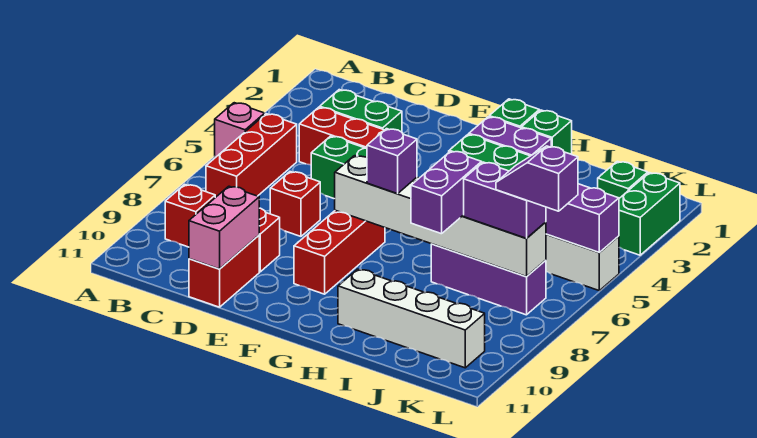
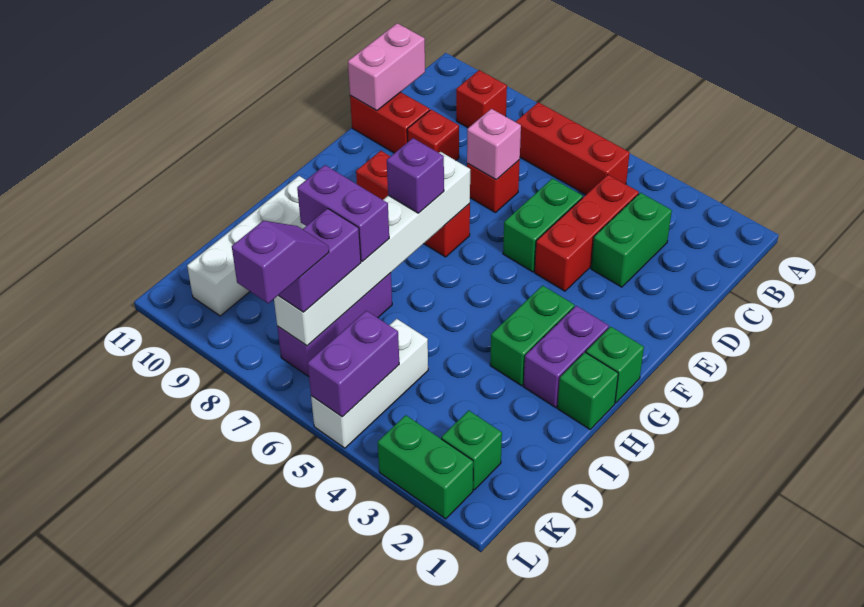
pink 1x1 brick [215,103,265,157] -> pink 1x1 brick moved to [467,109,521,180]
pink 1x2 brick [189,186,259,269] -> pink 1x2 brick turned to [348,23,425,111]

